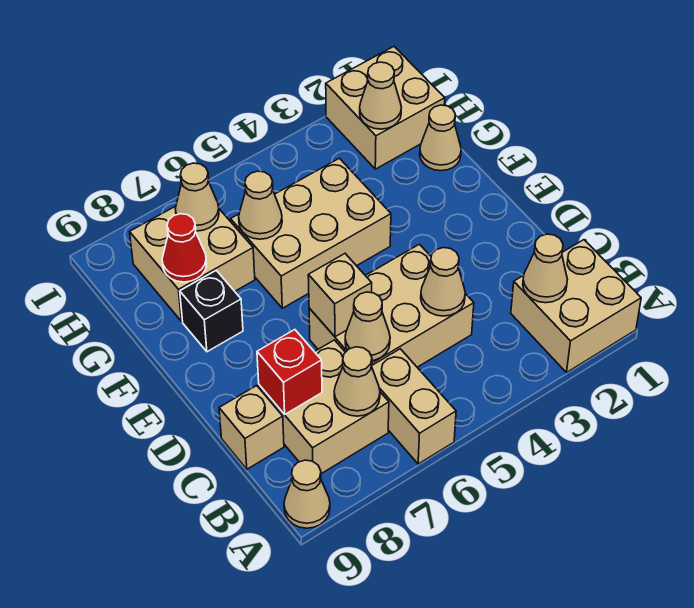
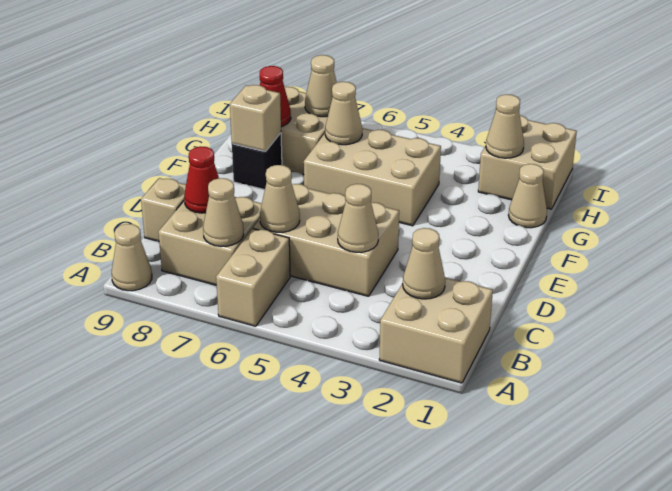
red 1x1 brick [257,330,322,414] -> red 1x1 cone [184,147,219,213]
tan 1x1 brick [308,254,372,337] -> tan 1x1 brick moved to [230,85,281,151]

